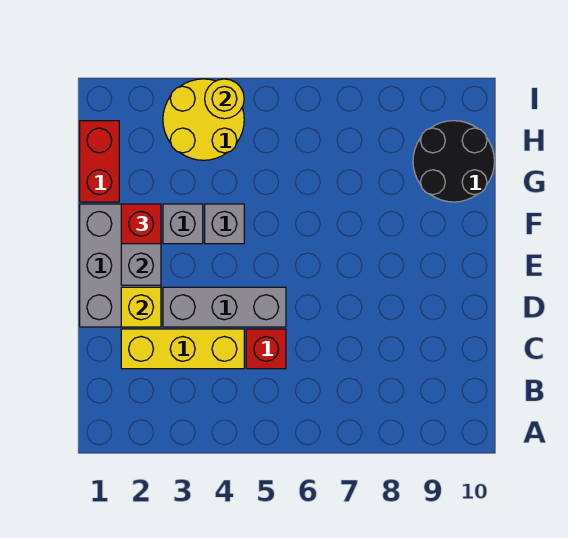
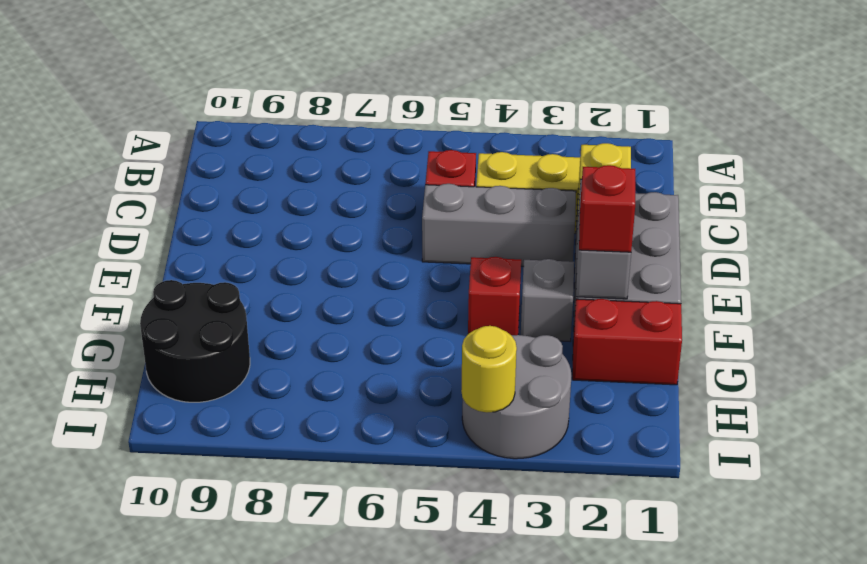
grey 1x1 brick [205,204,244,244] -> red 1x1 brick [468,257,521,335]
red 1x2 brick [80,121,119,202] -> red 1x2 brick turned to [572,299,682,385]
yellow 2x2 round brick [163,79,244,160] -> grey 2x2 round brick [462,335,571,459]

